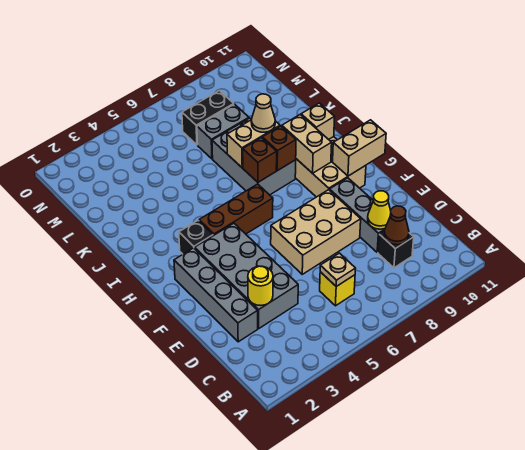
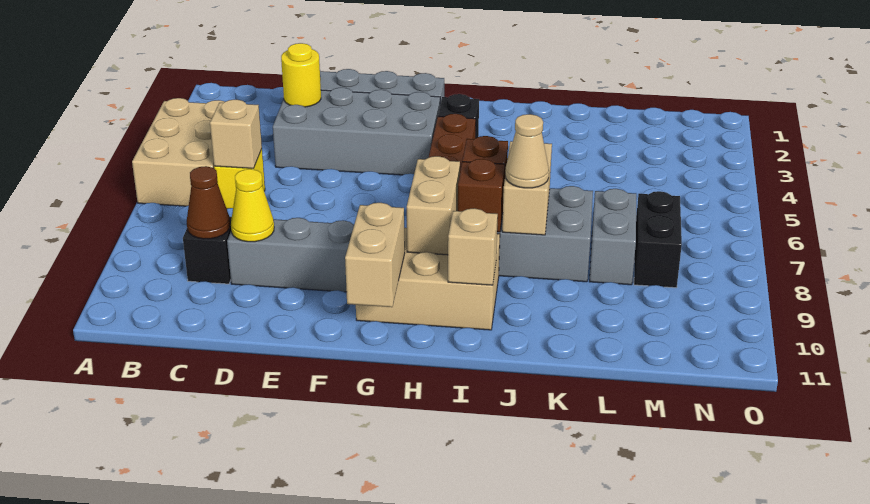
tan 1x1 plate [320,253,356,286] -> tan 1x1 brick [210,99,262,169]
tan 2x3 brick [271,190,361,274] -> tan 2x3 brick moved to [132,98,225,206]
tan 1x2 brick [282,115,332,173] -> tan 1x2 brick turned to [407,156,460,255]

